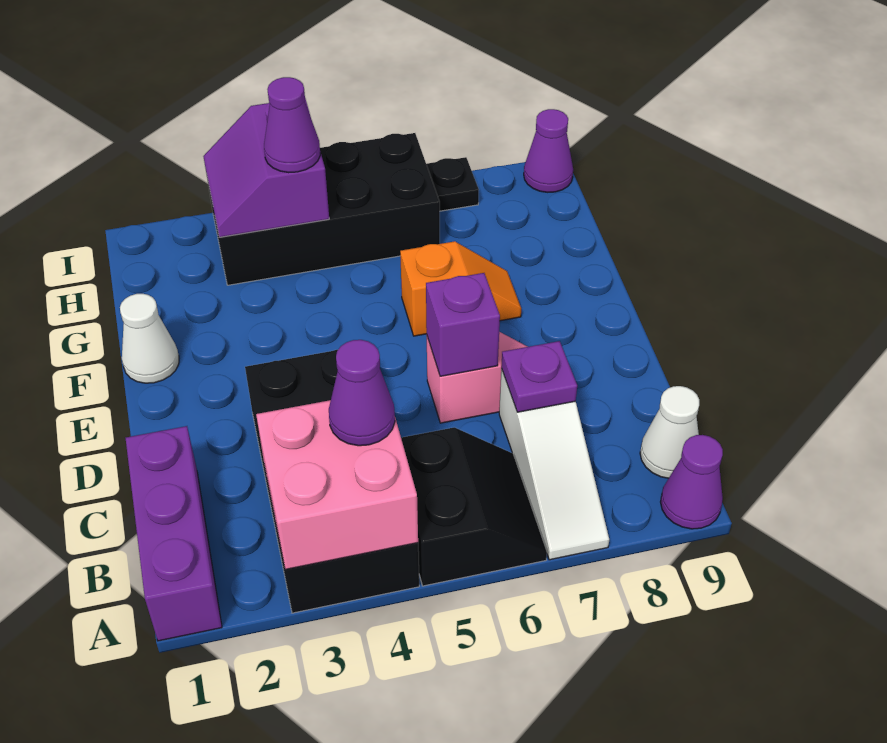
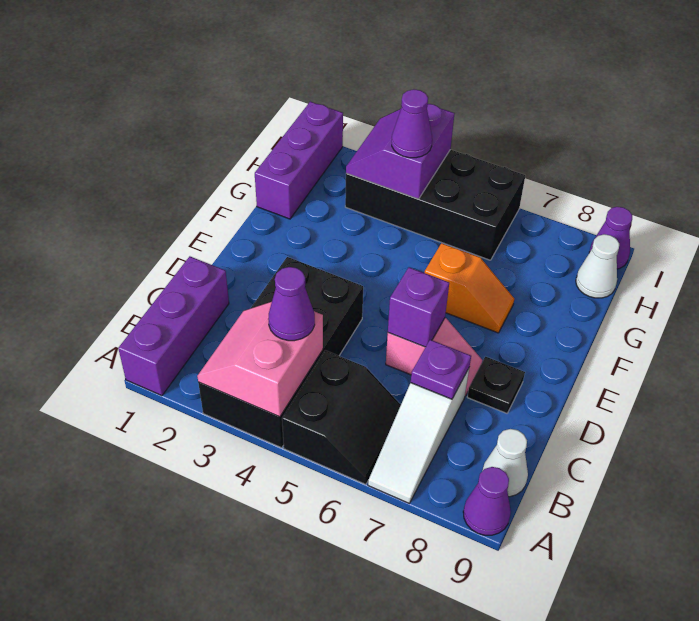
pink 2x2 brick [256,400,418,569] -> pink 2x2 slope [197,302,323,417]
white 1x1 cone [120,294,179,383] -> white 1x1 cone moved to [576,234,619,298]
none -> purple 1x3 brick [255,102,343,219]
black 1x1 plate [426,157,479,211] -> black 1x1 plate moved to [467,357,525,413]

